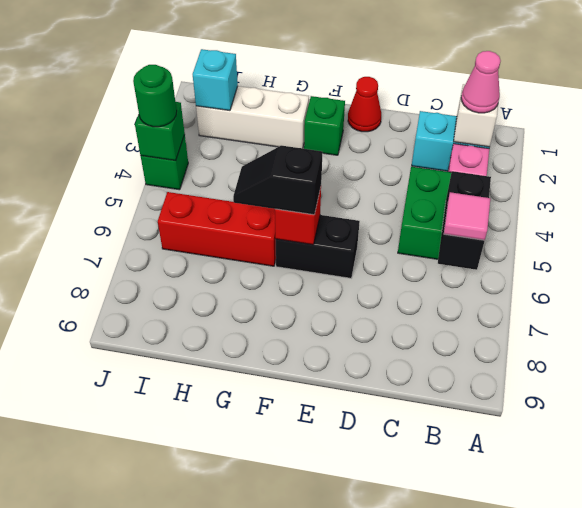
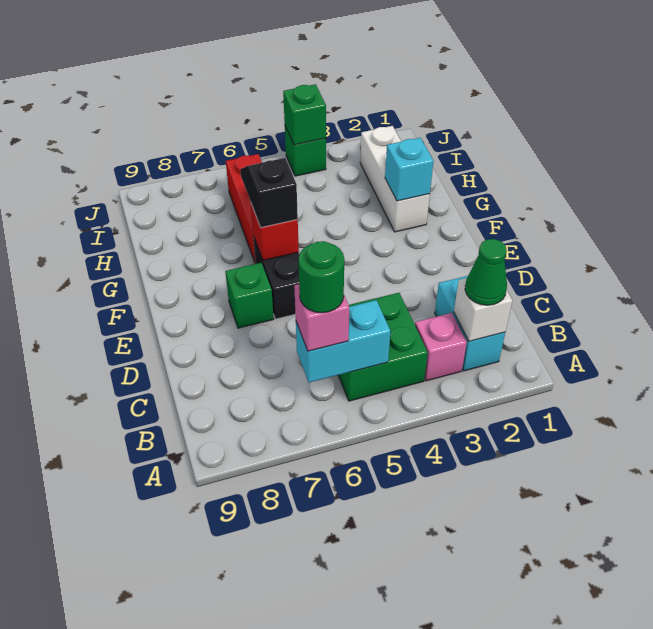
pink 1x1 cone [461,51,501,113] -> green 1x1 cone [465,239,507,305]
black 1x2 brick [438,171,491,270] -> cyan 1x2 brick [296,300,390,382]
pink 1x1 tile [444,192,490,240] -> pink 1x1 brick [294,284,349,351]
red 1x1 cone [348,77,381,132] -> none
green 1x1 brick [304,96,345,155] -> green 1x1 brick moved to [225,263,274,328]
cyan 1x1 brick [193,49,238,111] -> cyan 1x1 brick moved to [385,138,433,201]
green 1x1 round brick [133,65,177,127] -> green 1x1 round brick moved to [299,241,344,313]

